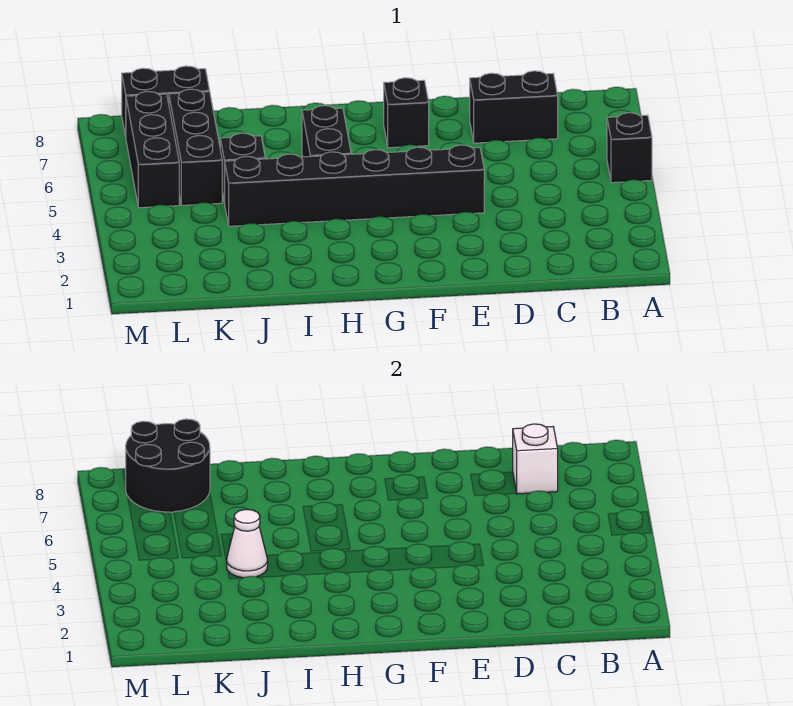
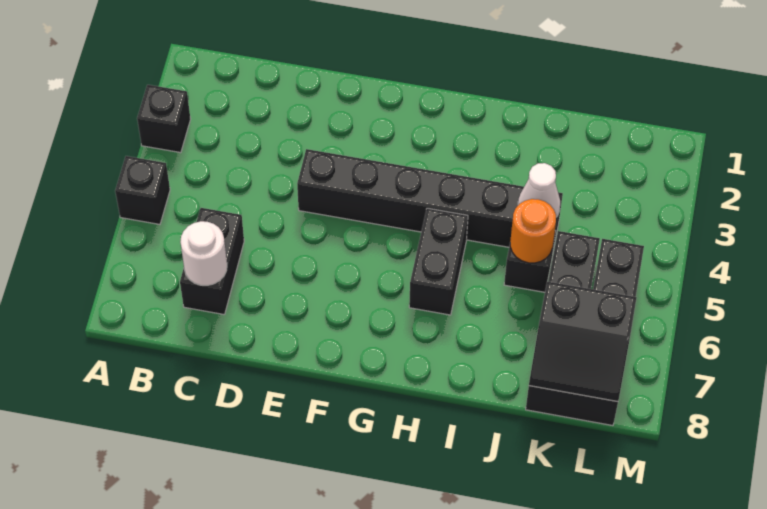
black 1x2 brick [470,71,558,143] -> black 1x2 brick turned to [180,208,244,314]
white 1x1 brick [513,424,558,494] -> white 1x1 round brick [180,221,227,285]
black 1x1 brick [384,78,429,148] -> black 1x1 brick moved to [137,85,191,153]
none -> orange 1x1 round brick [510,199,556,263]
black 2x2 round brick [126,419,210,512] -> black 2x2 slope [529,281,637,402]

